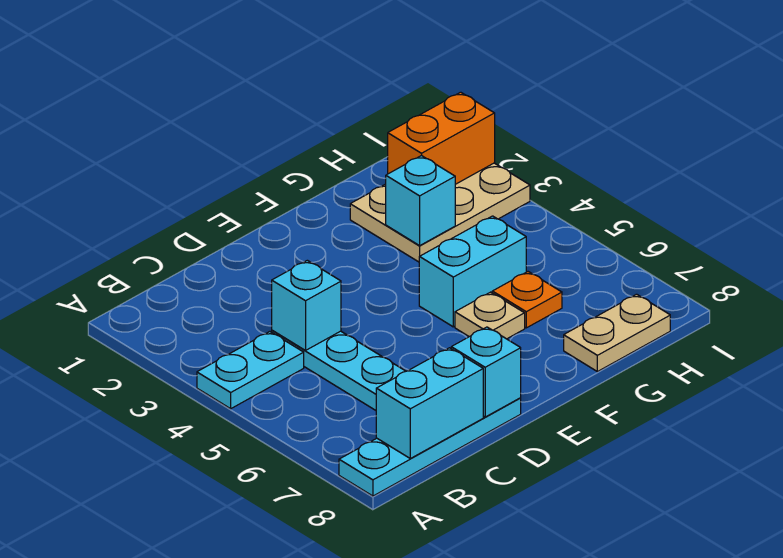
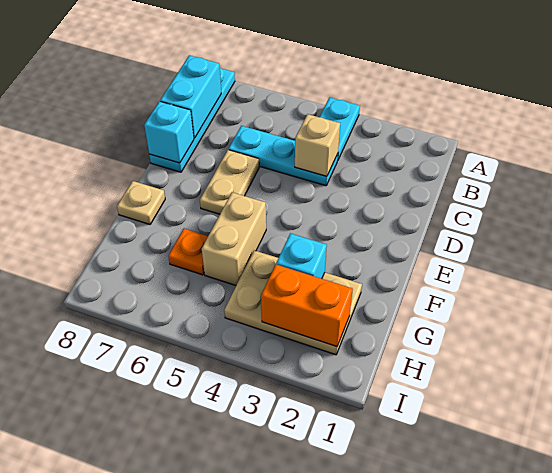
cyan 1x1 brick [272,260,341,350] -> tan 1x1 brick [295,114,340,176]
cyan 1x2 brick [419,216,526,327] -> tan 1x2 brick [202,192,266,285]
tan 1x1 plate [455,292,525,339] -> tan 1x1 plate moved to [117,181,165,224]
tan 2x3 plate [350,163,530,262] -> tan 2x3 plate turned to [224,250,362,355]
tan 1x2 plate [564,294,670,372] -> tan 1x2 plate moved to [200,150,259,214]
orange 1x2 brick [388,92,495,184] -> orange 1x2 brick turned to [261,265,353,347]

